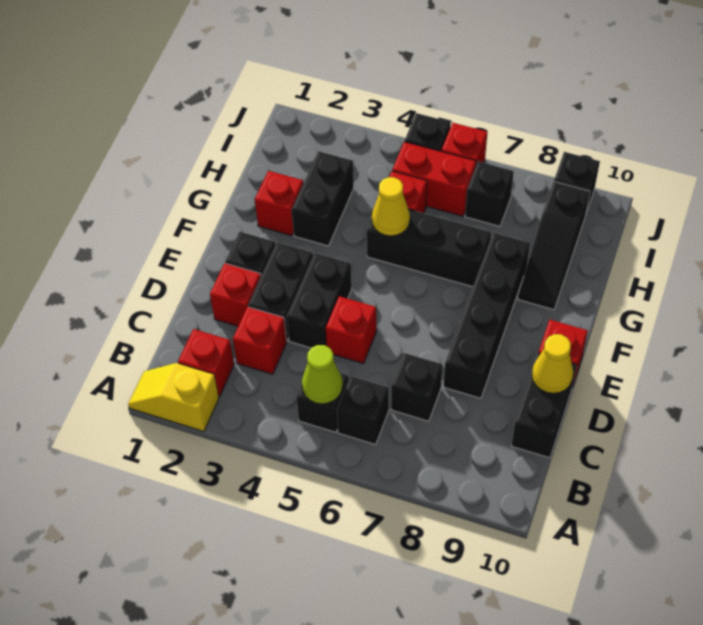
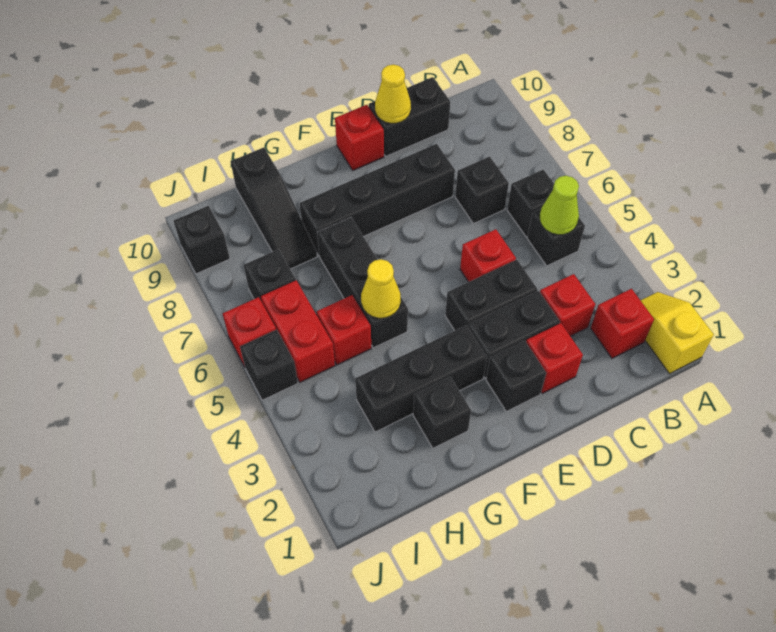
yellow 1x2 slope [128,363,219,432] -> yellow 1x2 slope turned to [641,292,714,374]
red 1x1 brick [255,171,303,236] -> black 1x1 brick [413,377,471,448]
black 1x2 brick [292,151,354,246] -> black 1x3 brick [355,325,487,432]
black 1x3 slope [518,182,590,310] -> black 1x3 slope turned to [231,147,317,269]

